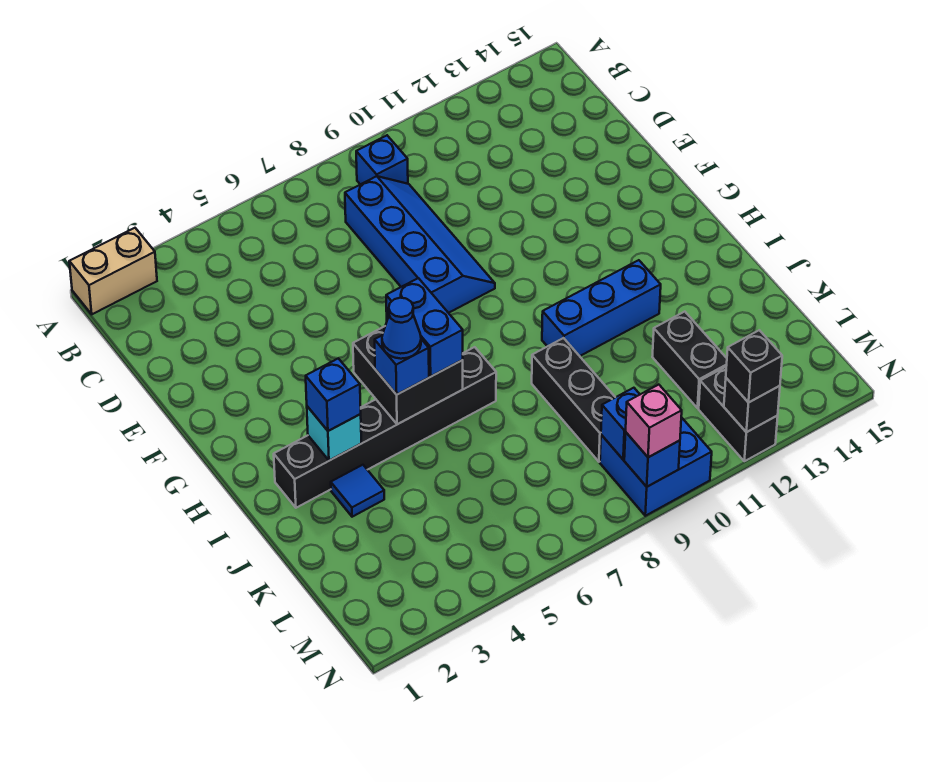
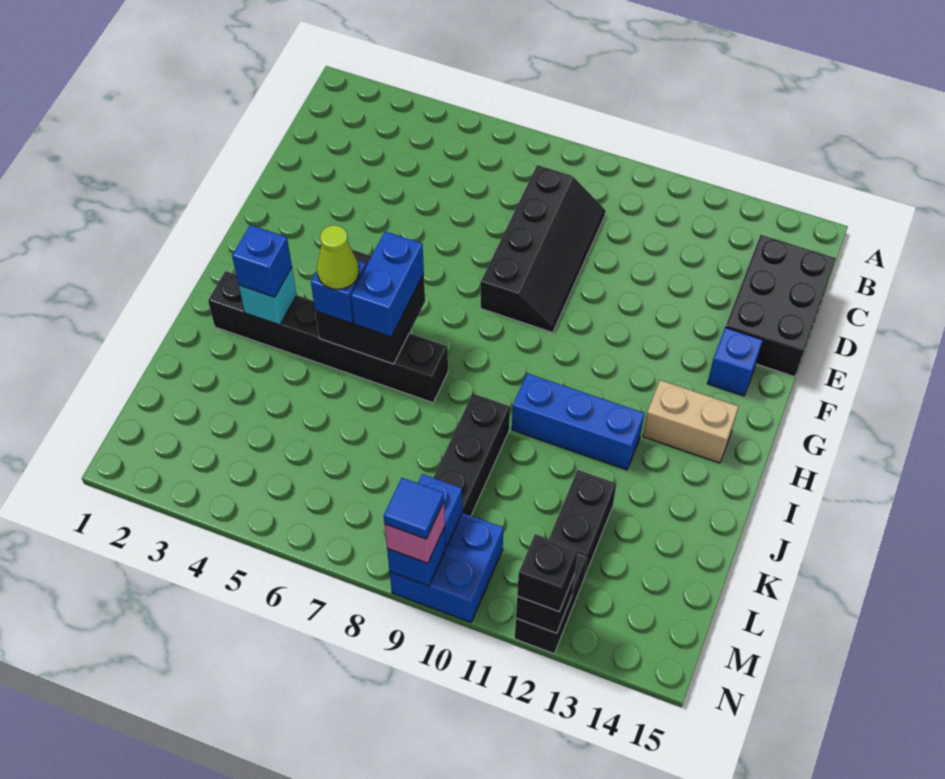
tan 1x2 brick [69,228,157,314] -> tan 1x2 brick moved to [643,380,739,463]
blue 1x1 brick [356,135,408,184] -> blue 1x1 brick moved to [707,328,763,396]
blue 2x4 slope [345,176,495,313] -> black 2x4 slope [481,165,606,333]
none -> black 2x3 brick [725,235,836,377]
blue 1x1 cone [382,298,421,359] -> lime 1x1 cone [317,225,359,289]
blue 1x1 tile [331,465,384,517] -> blue 1x1 tile moved to [384,478,444,539]

